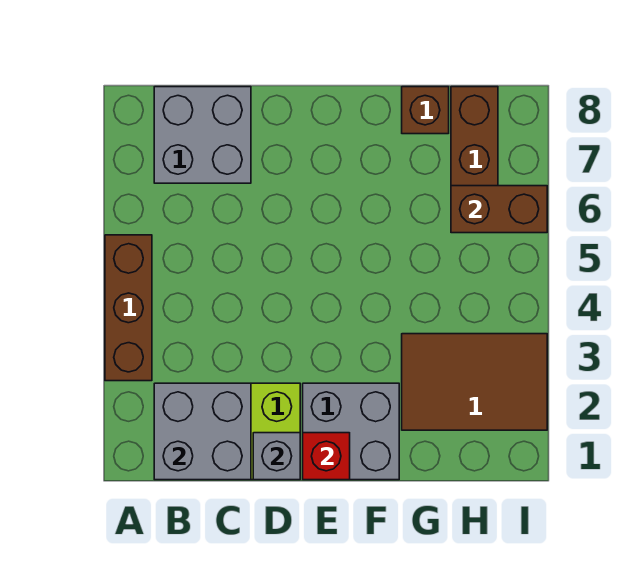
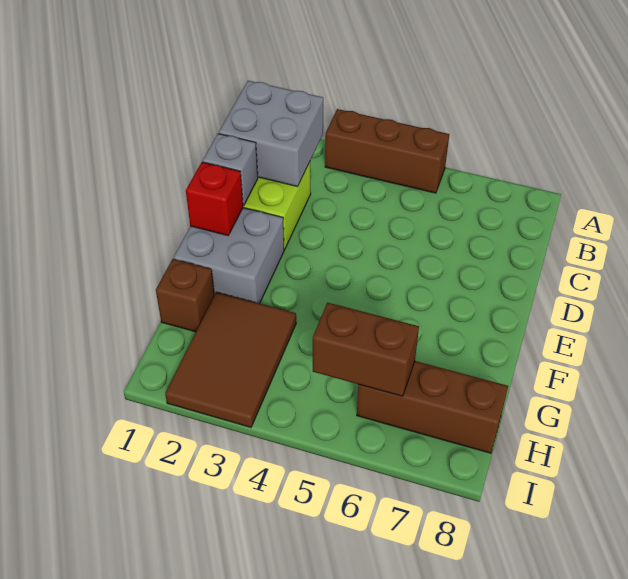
grey 2x2 brick [154,87,251,183] -> none
brown 1x1 brick [402,87,449,134] -> brown 1x1 brick moved to [156,259,214,332]
brown 1x2 brick [451,186,547,233] -> brown 1x2 brick turned to [313,303,419,396]

